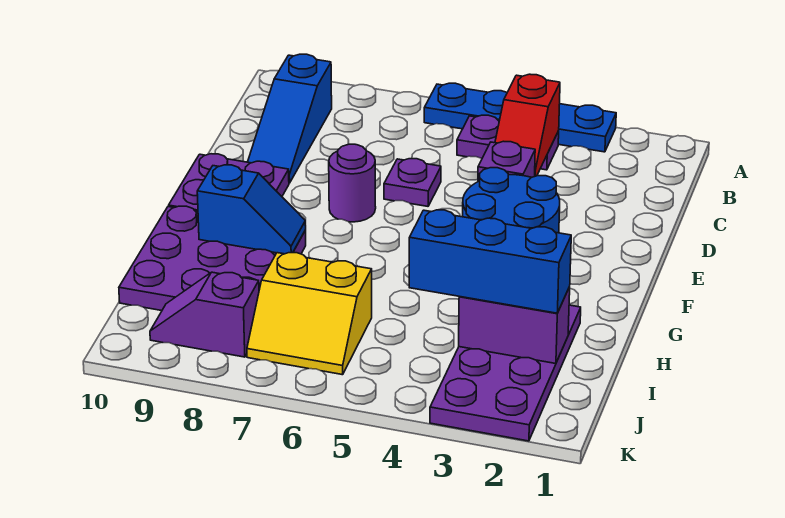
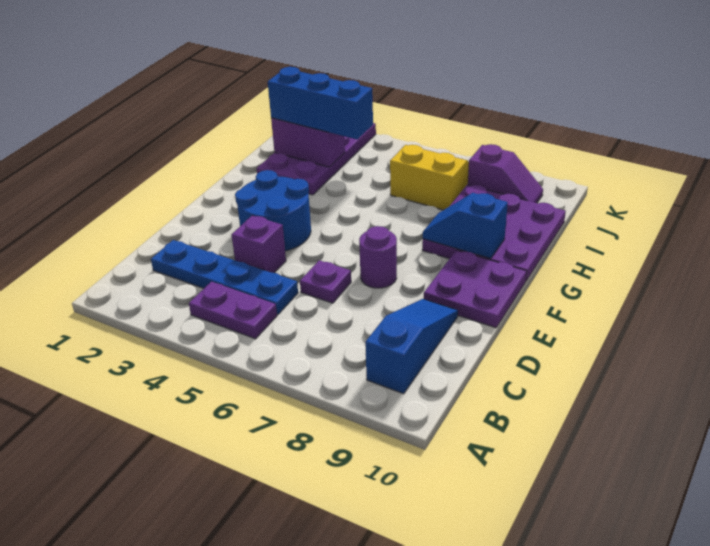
blue 1x4 plate [424,83,616,152] -> blue 1x4 plate moved to [151,240,298,315]
red 1x2 slope [495,74,560,176] -> none

